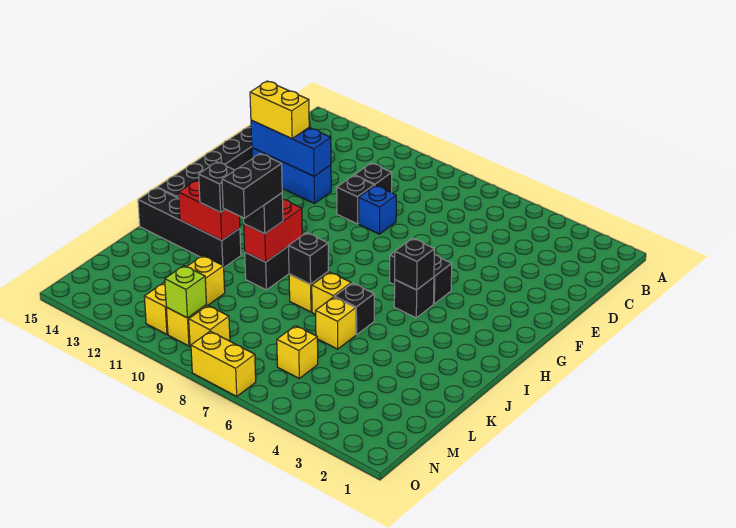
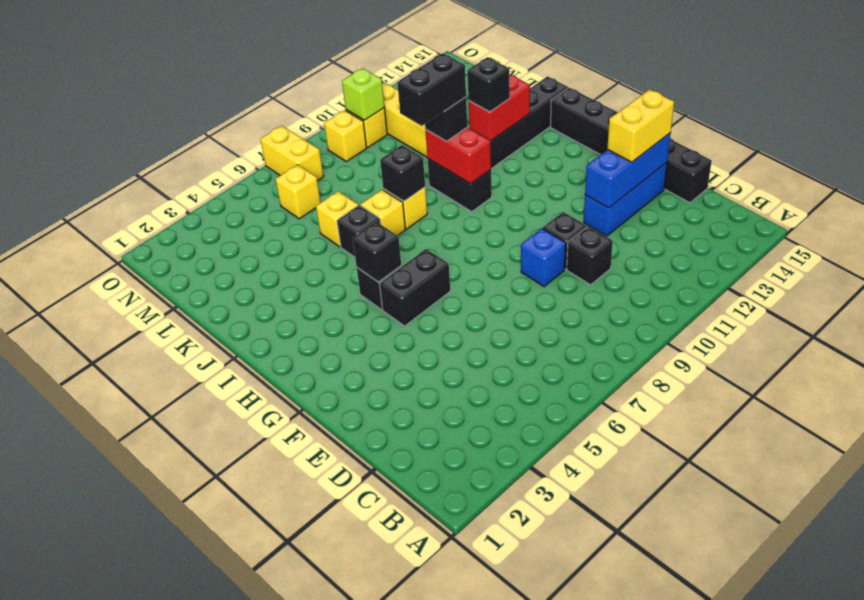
black 1x2 brick [222,154,282,218] -> black 1x2 brick turned to [397,53,466,126]
yellow 1x2 brick [191,331,256,396] -> yellow 1x2 brick turned to [260,126,324,181]

